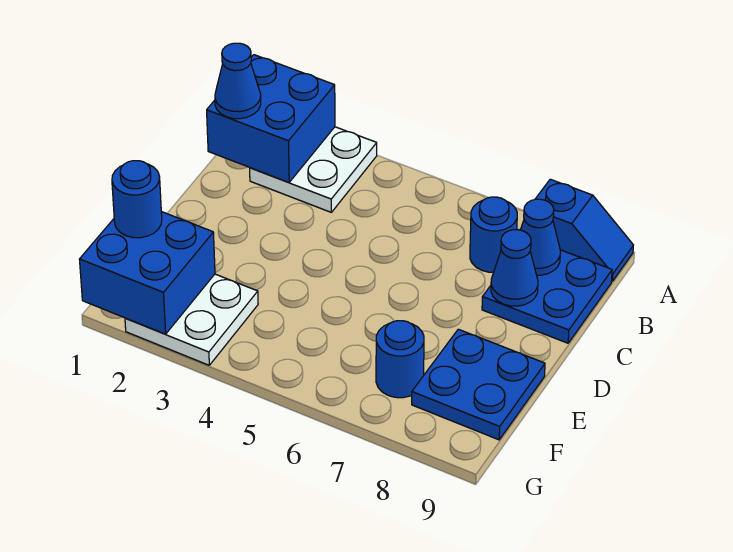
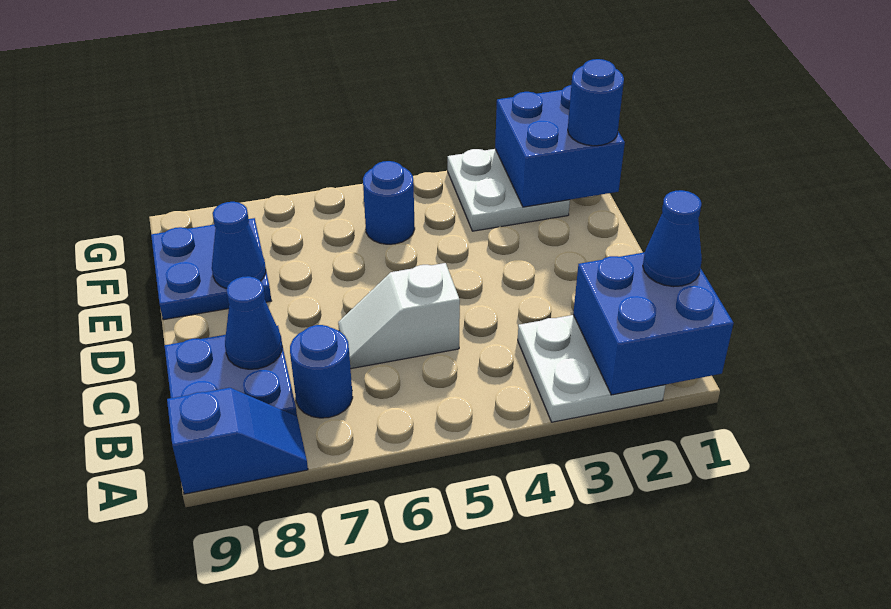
blue 1x2 slope [536,179,633,281] -> blue 1x2 slope turned to [167,388,308,494]
blue 1x1 cone [521,199,560,275] -> blue 1x1 cone moved to [212,202,266,289]
none -> white 1x2 slope [338,263,460,369]
blue 1x1 round brick [376,321,424,398] -> blue 1x1 round brick moved to [363,161,415,244]

